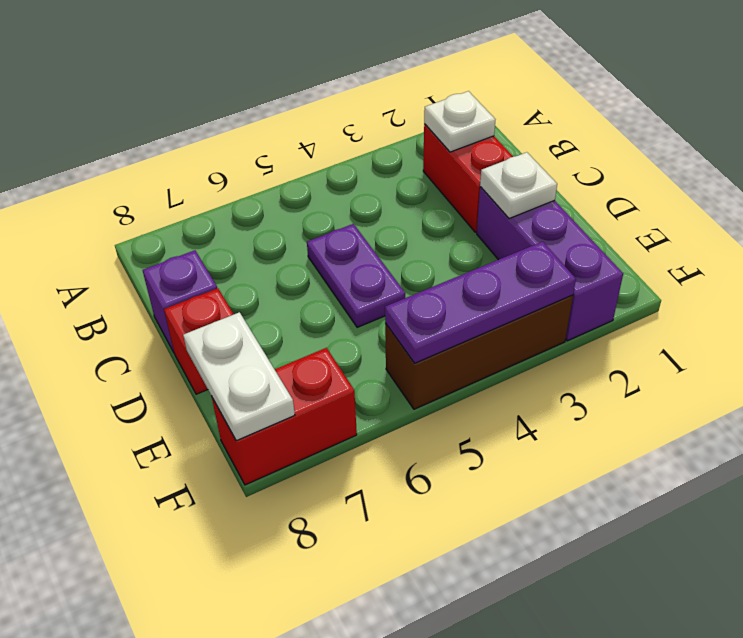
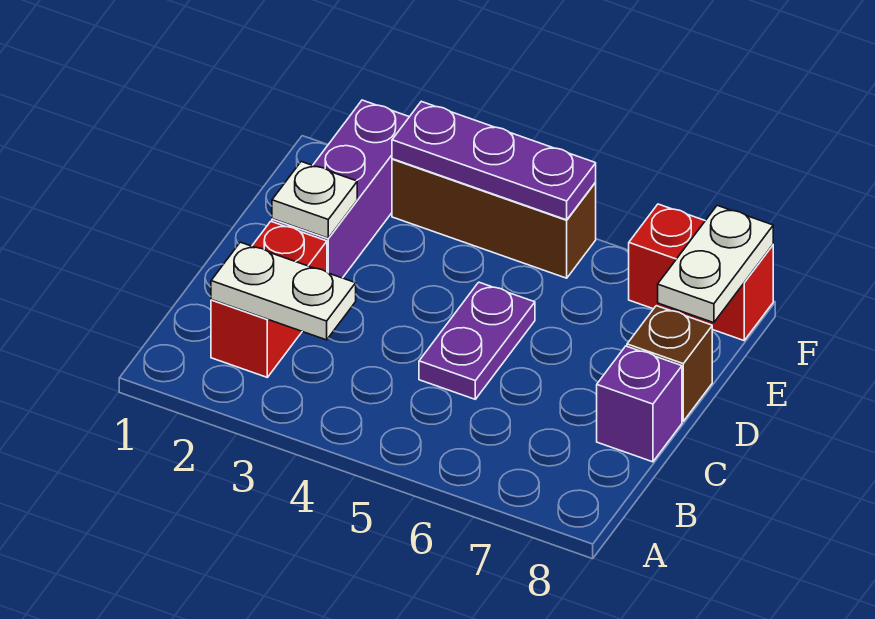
white 1x1 plate [424,91,495,152] -> white 1x2 plate [211,242,356,340]
red 1x1 brick [164,288,234,394] -> brown 1x1 brick [627,306,712,421]

